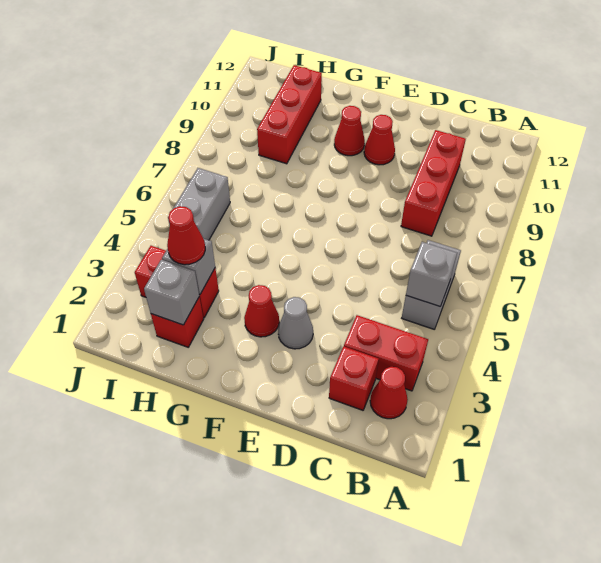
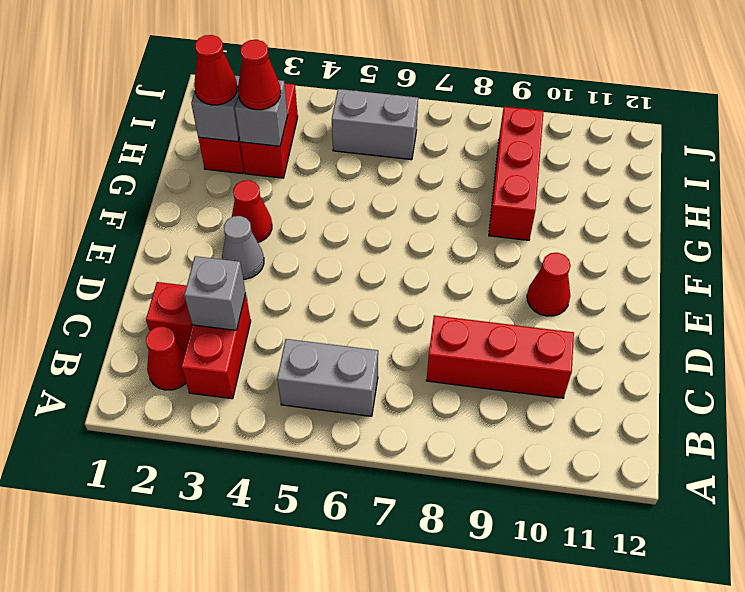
grey 1x1 brick [406,242,457,306] -> grey 1x1 brick moved to [184,256,246,330]
red 1x1 cone [334,106,365,156] -> red 1x1 cone moved to [194,35,237,105]
red 1x3 brick [257,65,322,164] -> red 1x3 brick turned to [489,107,544,240]

